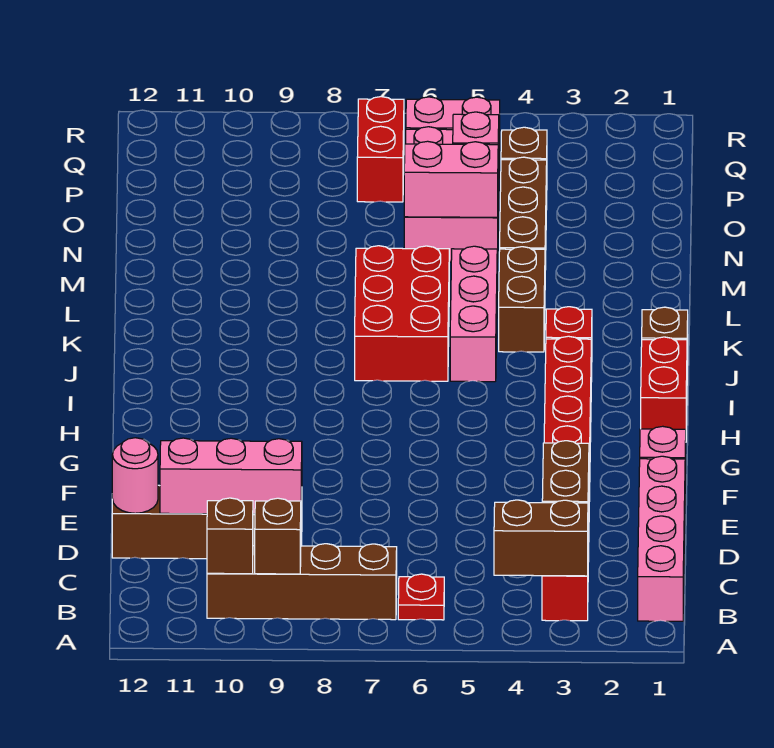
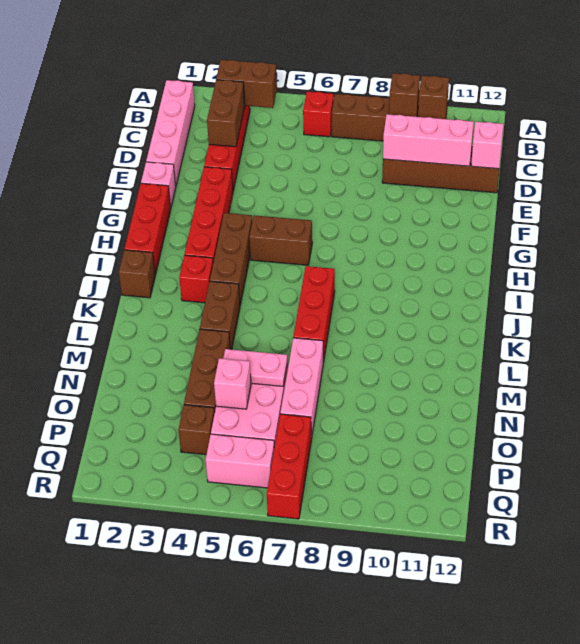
red 1x1 plate [398,574,444,620] -> red 1x1 brick [303,92,334,137]
pink 1x1 round brick [112,438,158,513] -> pink 1x1 brick [471,122,503,169]
red 1x2 brick [641,337,687,430] -> red 1x3 brick [124,183,171,274]
none -> brown 1x3 brick [210,213,252,305]
none -> brown 1x2 brick [249,215,312,265]
pink 1x3 brick [450,246,497,382] -> pink 1x3 brick moved to [280,338,323,438]
red 2x3 brick [355,246,449,381] -> red 1x3 brick [293,266,335,362]
pink 1x2 brick [404,141,498,217] -> pink 1x2 plate [223,349,287,386]
red 1x2 brick [357,97,404,202] -> red 1x3 brick [267,414,312,519]

